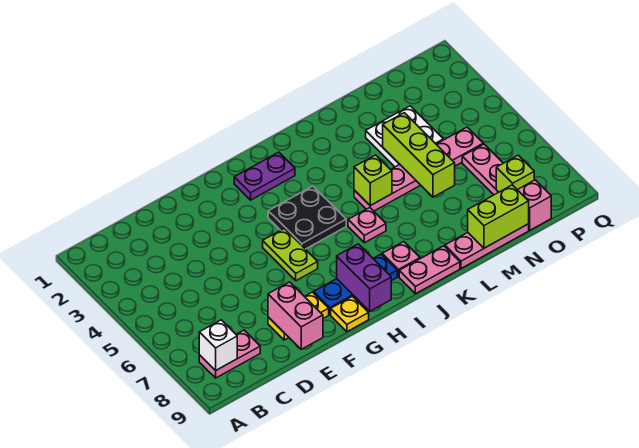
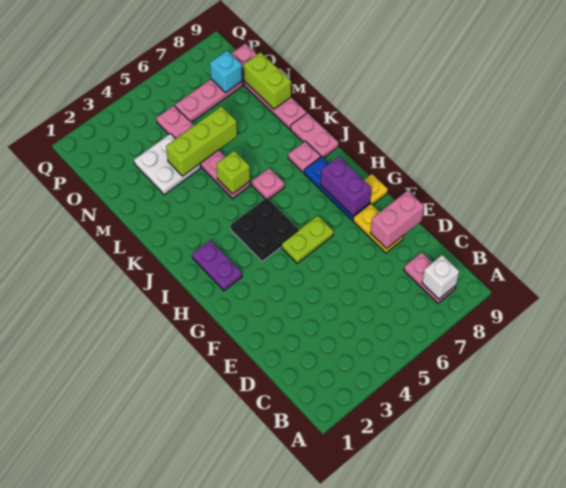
purple 1x2 brick [337,244,391,311] -> purple 1x2 brick turned to [321,157,372,216]
lime 1x1 brick [496,155,534,192] -> cyan 1x1 brick [210,51,243,93]

